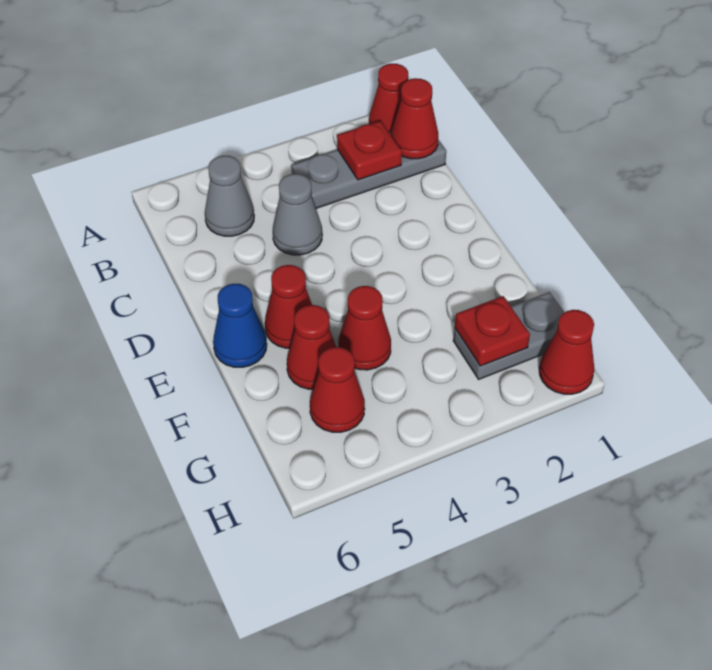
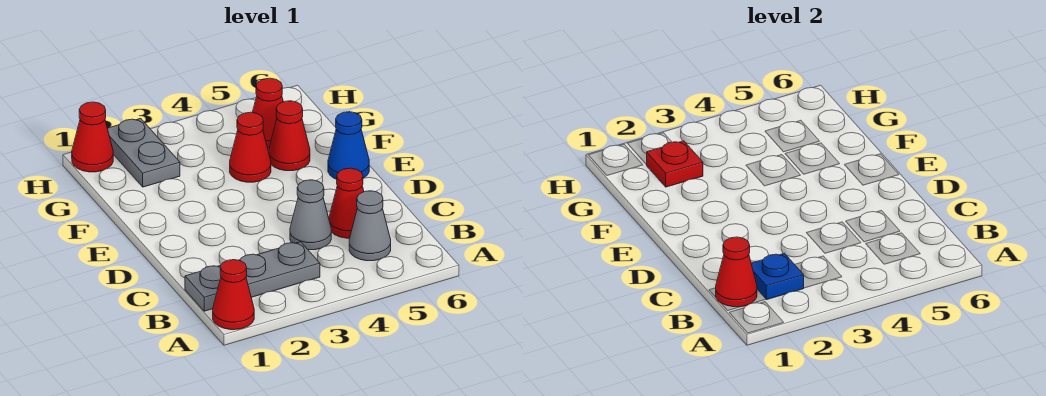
red 1x1 plate [337,121,402,180] -> blue 1x1 plate [751,253,804,300]
red 1x1 cone [265,265,312,348] -> red 1x1 cone moved to [329,168,364,238]
grey 1x2 plate [453,292,564,379] -> grey 1x2 plate turned to [107,118,180,187]

